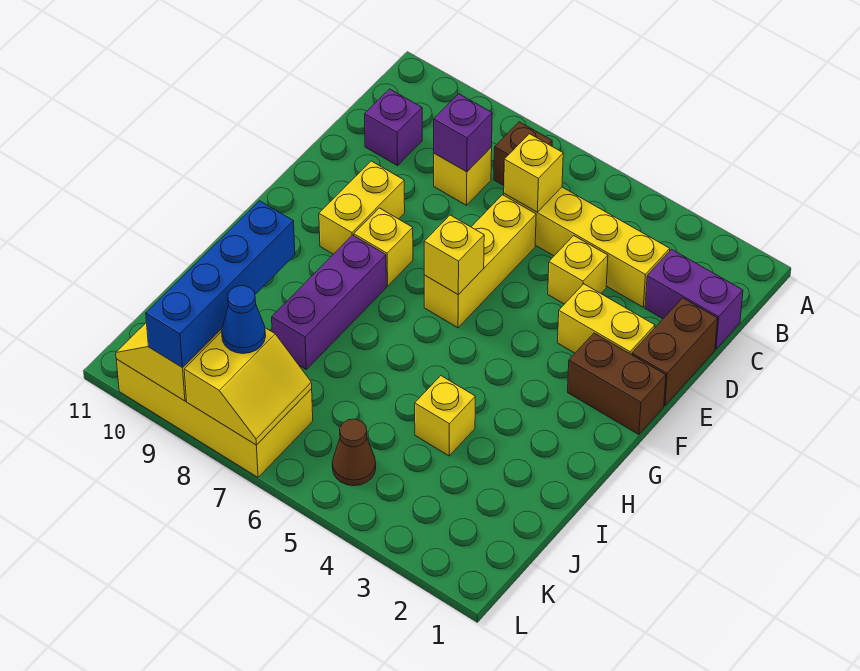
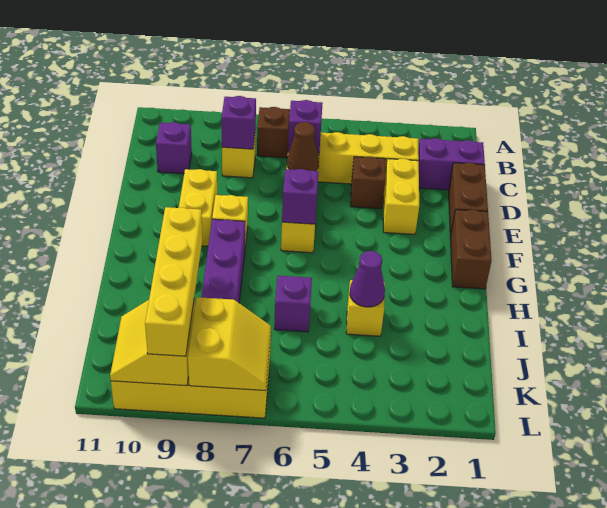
yellow 1x1 brick [504,134,563,212] -> purple 1x1 brick [288,100,323,153]
yellow 1x1 brick [548,236,608,304] -> brown 1x1 brick [351,157,385,209]
yellow 1x2 brick [558,284,655,355] -> yellow 1x2 brick turned to [383,159,419,234]
brown 1x2 brick [568,333,666,434] -> brown 1x2 brick turned to [450,210,492,289]
yellow 1x1 brick [424,215,484,295] -> purple 1x1 brick [282,169,318,224]
none -> purple 1x1 cone [350,251,385,307]
none -> purple 1x1 brick [274,276,312,332]
blue 1x4 brick [146,201,295,368] -> yellow 1x4 brick [145,207,202,356]
brown 1x1 cone [332,419,376,486] -> brown 1x1 cone moved to [287,122,319,171]
blue 1x1 cone [222,286,266,354] -> none

